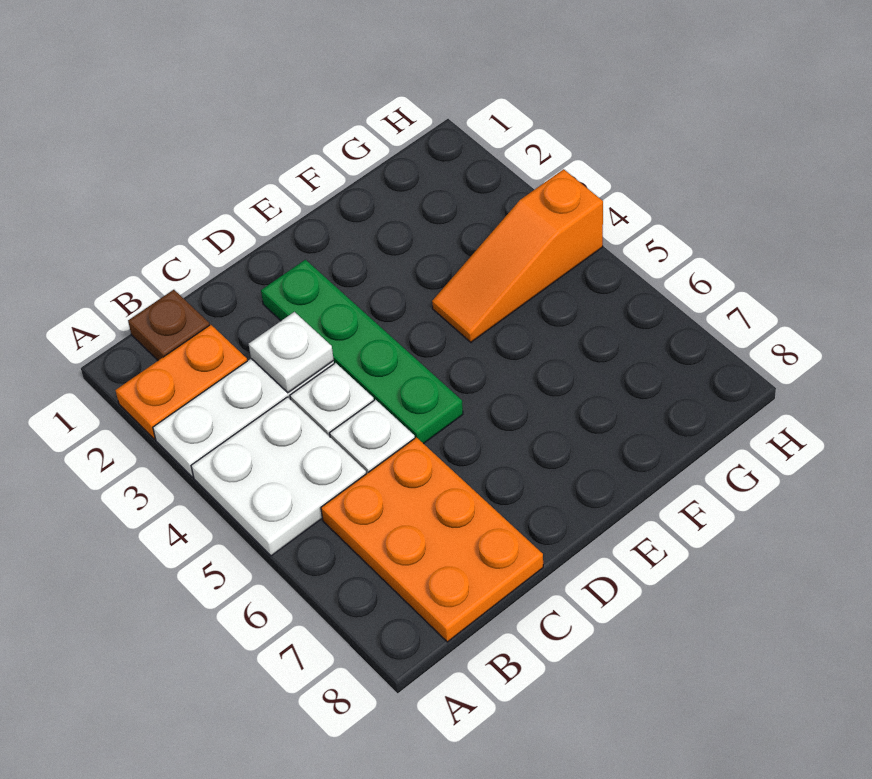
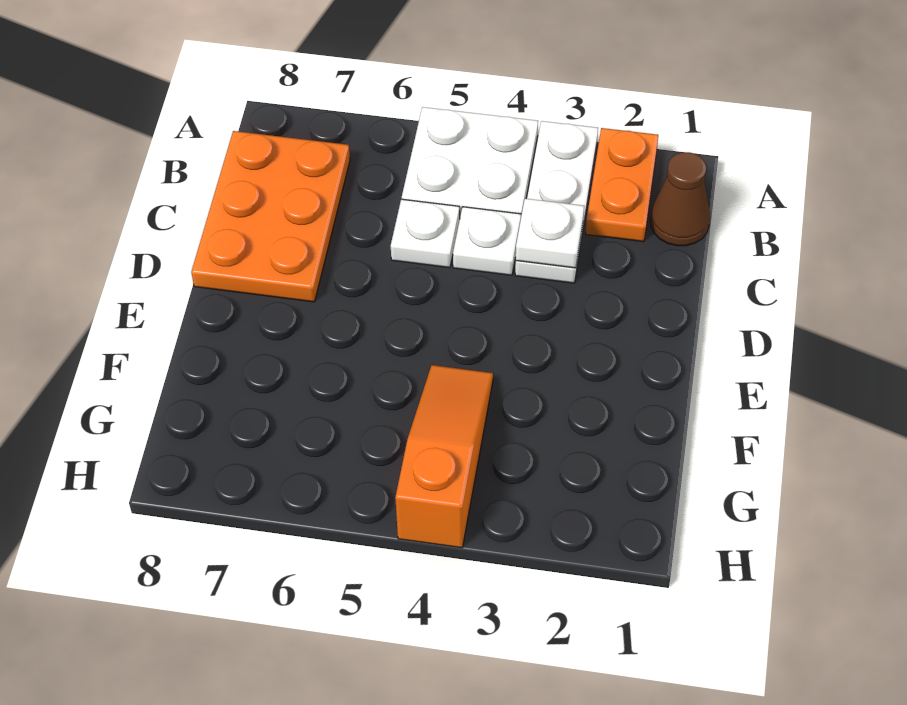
brown 1x1 plate [128,290,209,360] -> brown 1x1 cone [650,152,710,246]
orange 2x3 plate [321,437,543,642] -> orange 2x3 plate turned to [191,131,350,302]
green 1x4 plate [261,260,463,444] -> none

